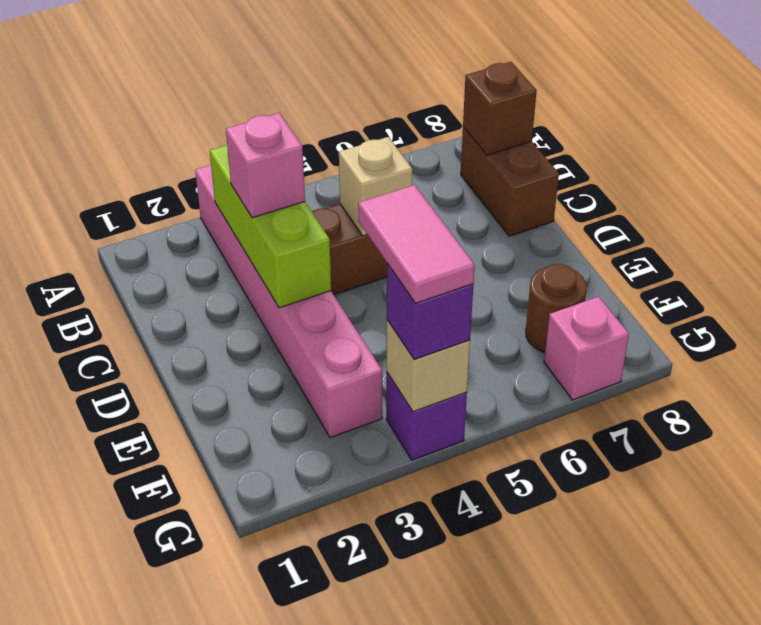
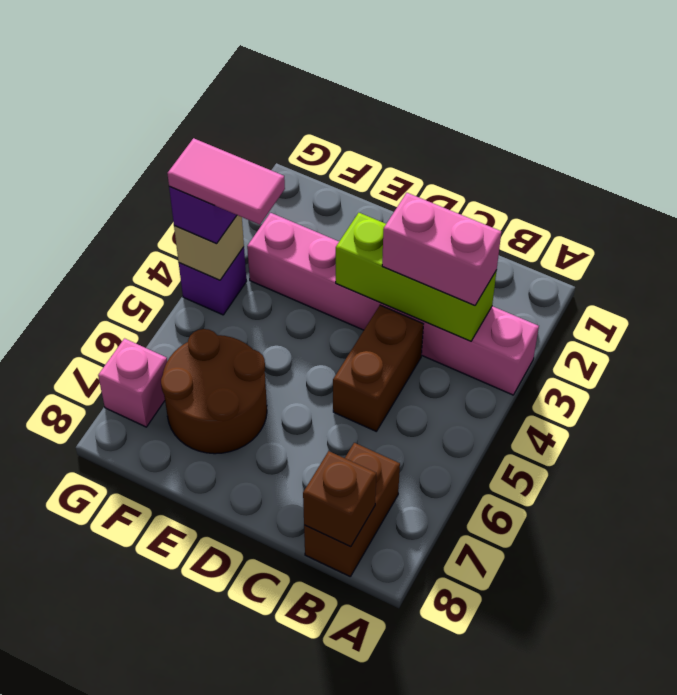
brown 1x2 brick [461,127,559,236] -> brown 1x2 brick turned to [304,443,400,576]
pink 1x1 brick [226,113,305,218] -> pink 1x2 brick [382,193,501,305]
tan 1x1 brick [339,137,412,236] -> none
brown 1x1 round brick [526,264,587,352] -> brown 2x2 round brick [161,329,267,454]

